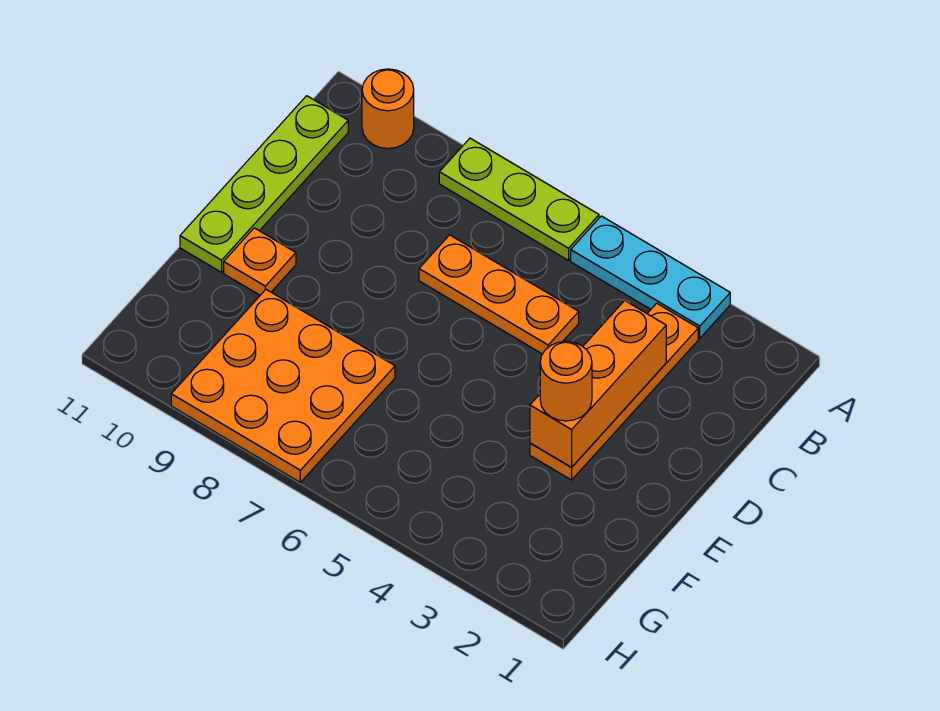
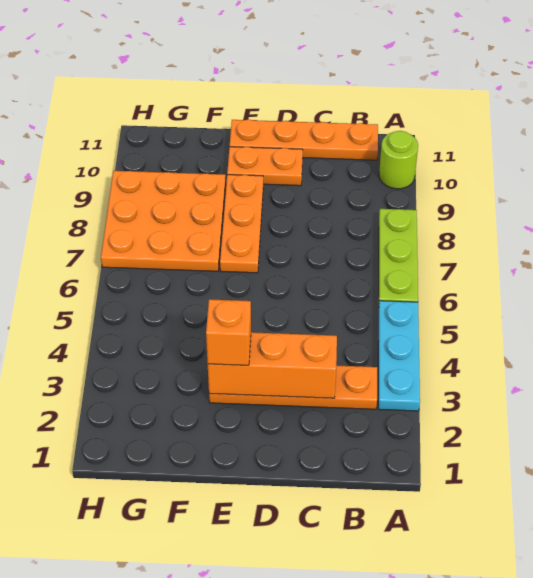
orange 1x1 round brick [362,69,414,149] -> lime 1x1 round brick [379,131,418,189]
lime 1x4 plate [180,96,348,272] -> orange 1x4 plate [230,119,378,160]
orange 1x3 plate [419,235,579,354] -> orange 1x3 plate moved to [220,175,263,273]
orange 1x1 round brick [540,341,592,421] -> orange 1x1 brick [206,299,251,365]
orange 1x1 plate [224,228,296,295] -> orange 1x2 plate [227,147,303,186]

